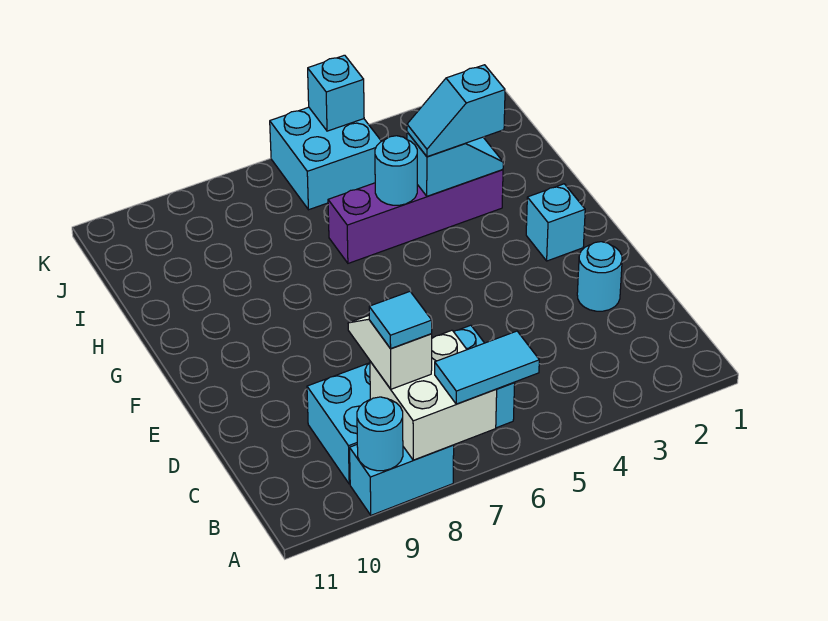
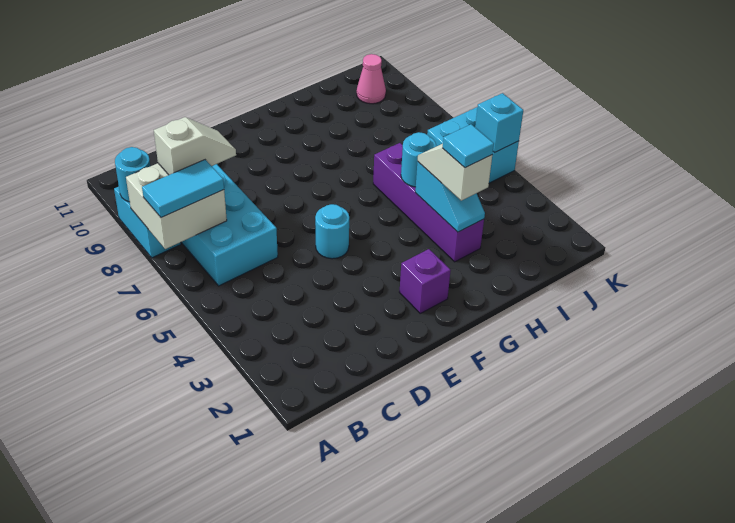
cyan 1x2 tile [435,331,539,404] -> cyan 1x2 tile turned to [142,160,224,218]
cyan 1x1 tile [369,292,432,349] -> cyan 1x1 tile moved to [443,124,494,168]
cyan 1x1 round brick [577,242,622,311] -> cyan 1x1 round brick moved to [315,204,349,259]
cyan 1x1 brick [526,184,585,261] -> purple 1x1 brick [399,249,451,313]
cyan 1x2 slope [407,65,505,157] -> white 1x2 slope [418,144,492,201]
none -> pink 1x1 cone [357,54,386,104]

